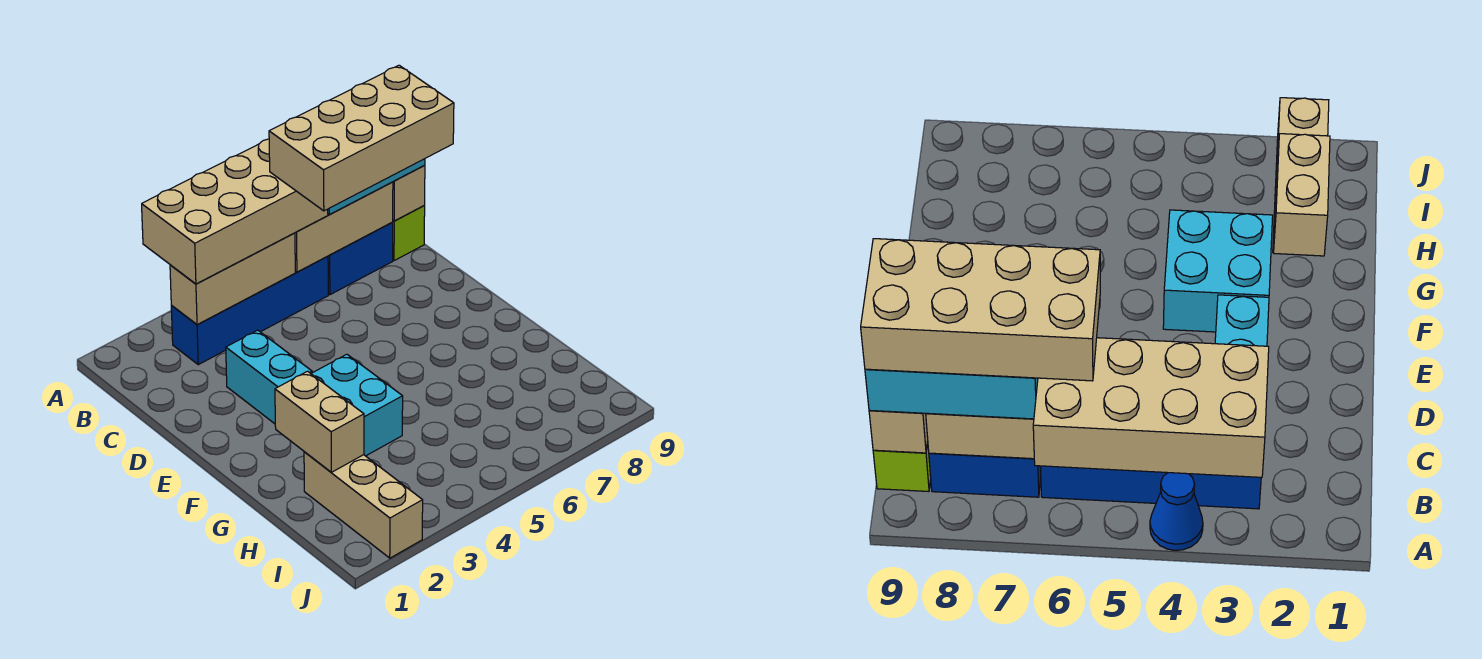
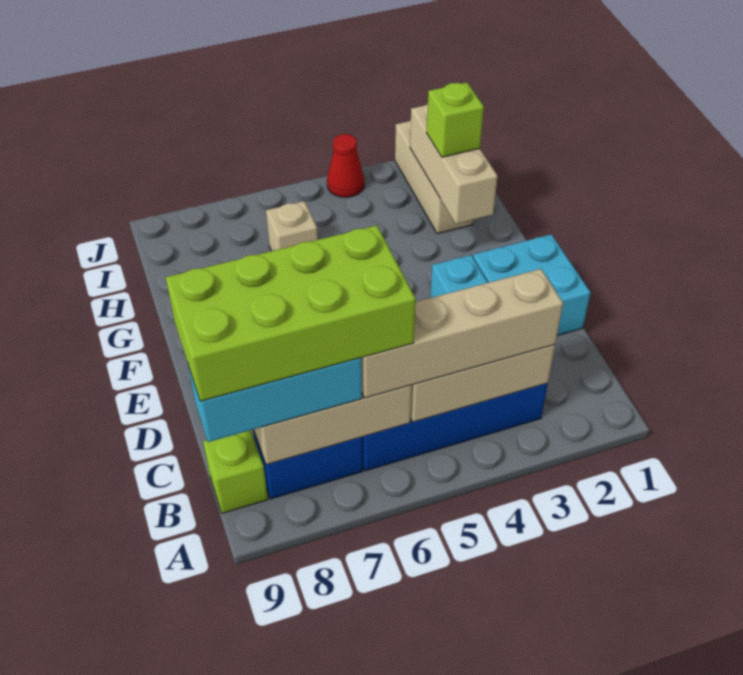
tan 2x4 brick [142,139,328,284] -> tan 1x4 brick [361,269,563,398]
blue 1x1 cone [1150,473,1203,550] -> none
tan 2x4 brick [269,65,454,211] -> lime 2x4 brick [166,225,416,401]
tan 1x1 brick [393,165,425,221] -> tan 1x1 brick moved to [266,201,318,251]
cyan 2x2 brick [311,354,403,456] -> cyan 2x2 brick moved to [473,234,591,335]
tan 1x2 brick [275,371,364,472] -> tan 1x3 brick [410,104,497,224]
none -> lime 1x1 brick [426,82,484,157]
none -> red 1x1 cone [327,134,364,197]

